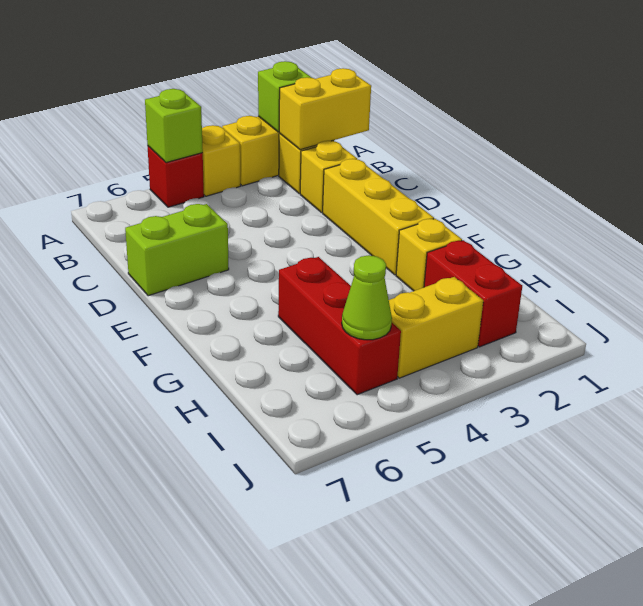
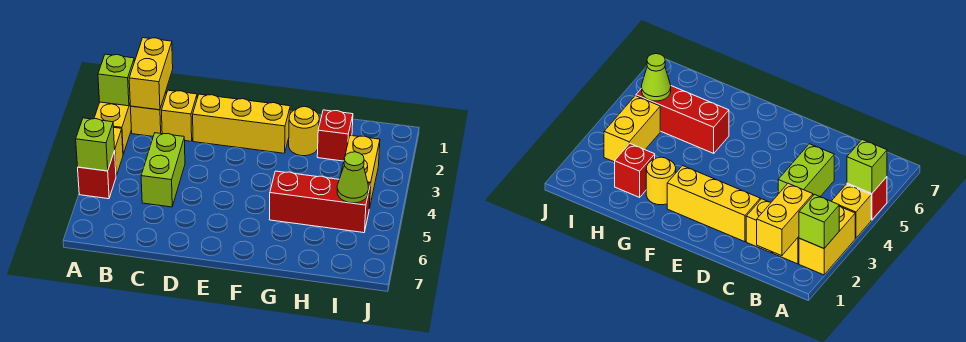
lime 1x2 brick [125,204,229,296] -> lime 1x2 brick moved to [141,133,185,207]
yellow 1x1 brick [396,219,462,291] -> yellow 1x1 round brick [289,107,319,156]
red 1x2 brick [424,240,522,347] -> red 1x1 brick [317,110,353,161]

